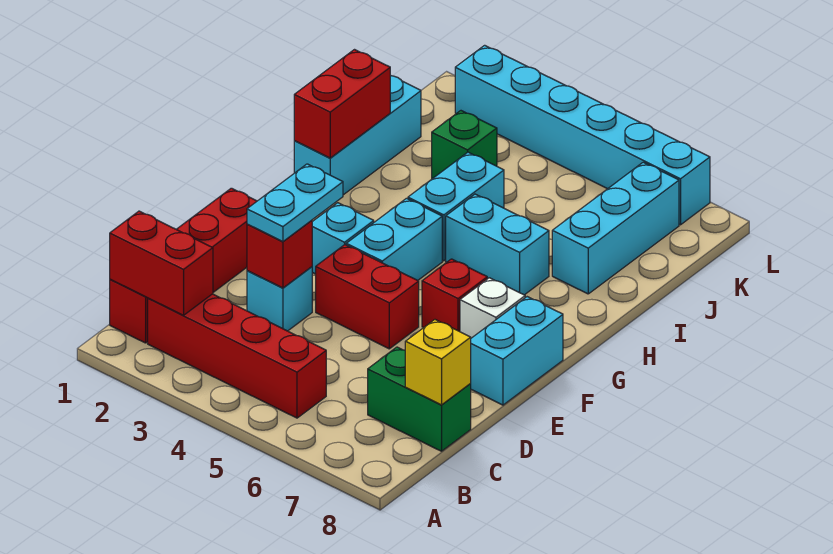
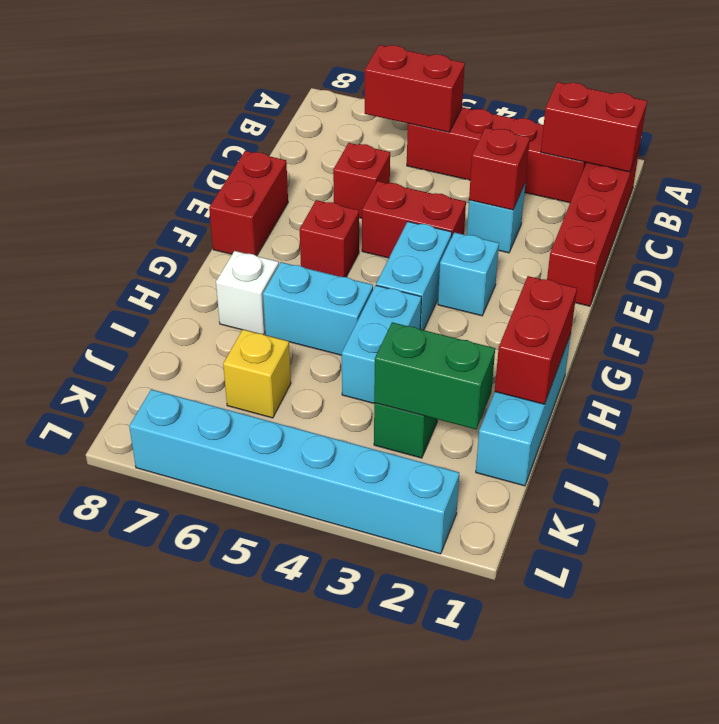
none -> red 1x2 brick [365,45,465,132]
green 1x2 brick [368,347,471,451] -> green 1x2 brick moved to [374,322,495,429]
yellow 1x1 brick [405,320,471,405] -> yellow 1x1 brick moved to [223,330,291,418]
cyan 1x2 plate [247,164,343,242] -> none
none -> red 1x1 brick [333,143,390,218]
cyan 1x2 brick [470,297,563,405] -> red 1x2 brick [209,151,288,256]
white 1x1 brick [460,278,525,338] -> white 1x1 brick moved to [216,251,279,334]
cyan 1x3 brick [552,162,679,294] -> none

